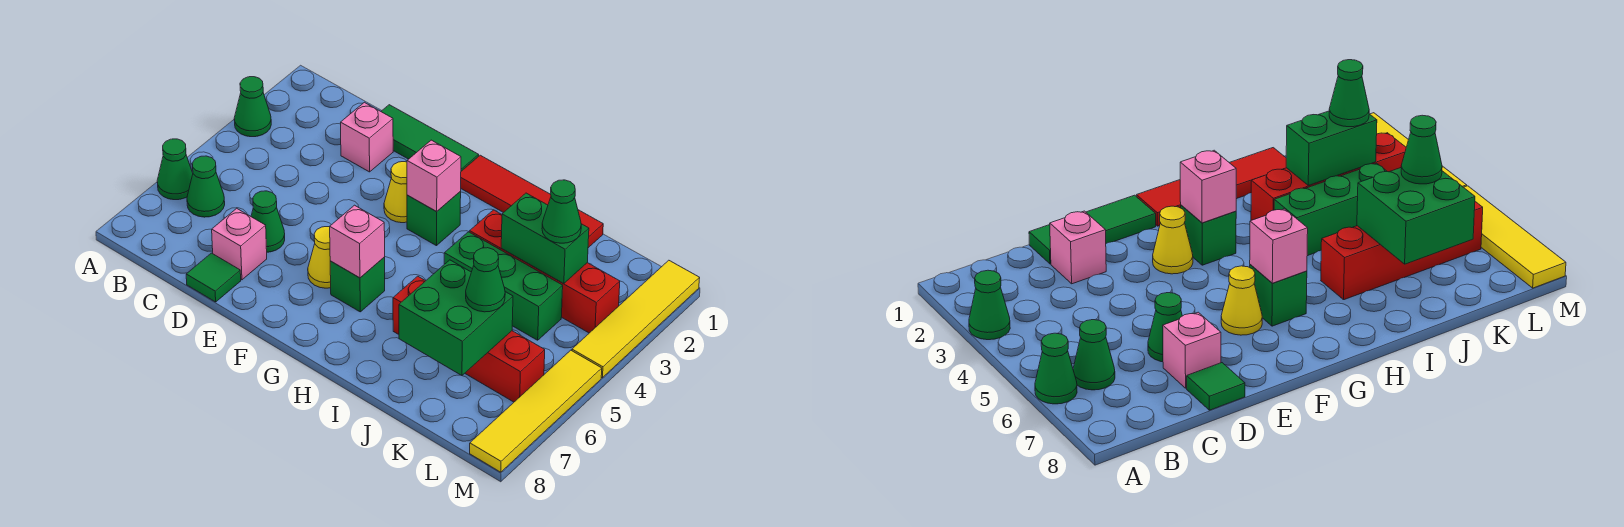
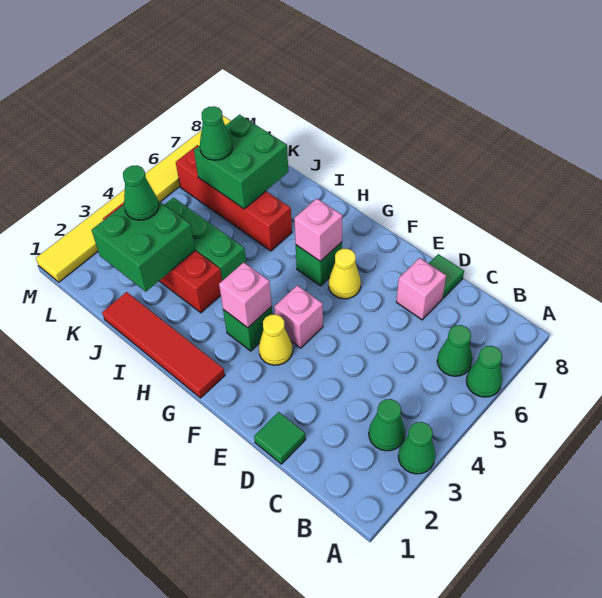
green 1x3 tile [381,105,479,171] -> green 1x1 tile [254,412,306,464]
pink 1x1 brick [341,102,393,172] -> pink 1x1 brick moved to [274,285,323,348]
green 1x1 cone [251,191,285,252] -> green 1x1 cone moved to [369,399,405,451]
green 1x2 brick [501,193,589,284] -> green 2x2 brick [92,201,195,292]

